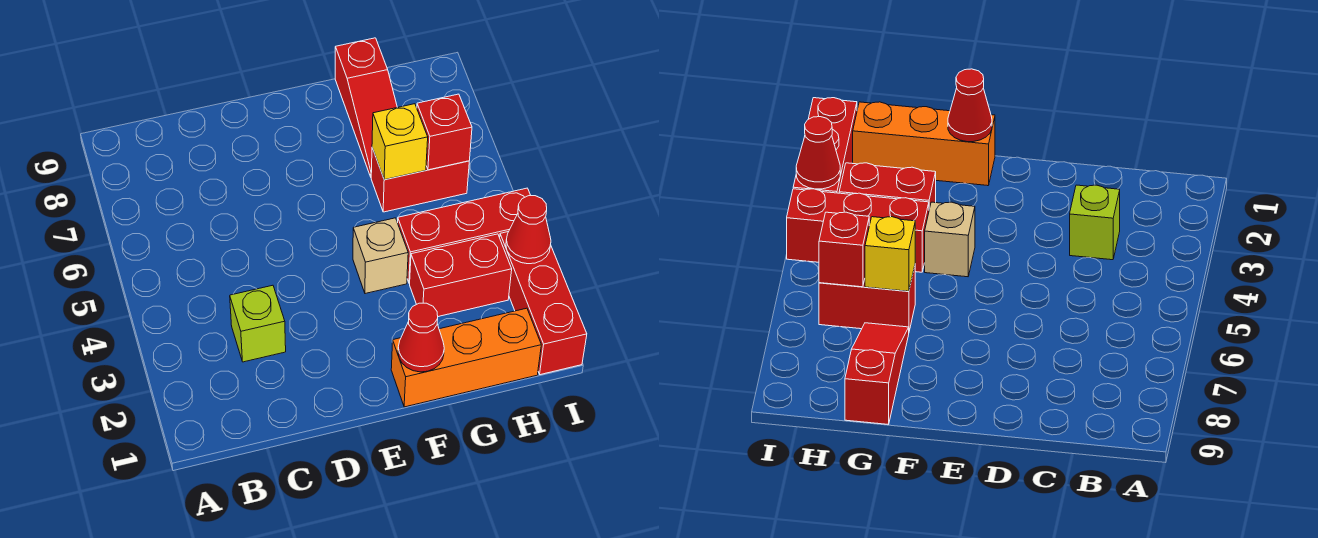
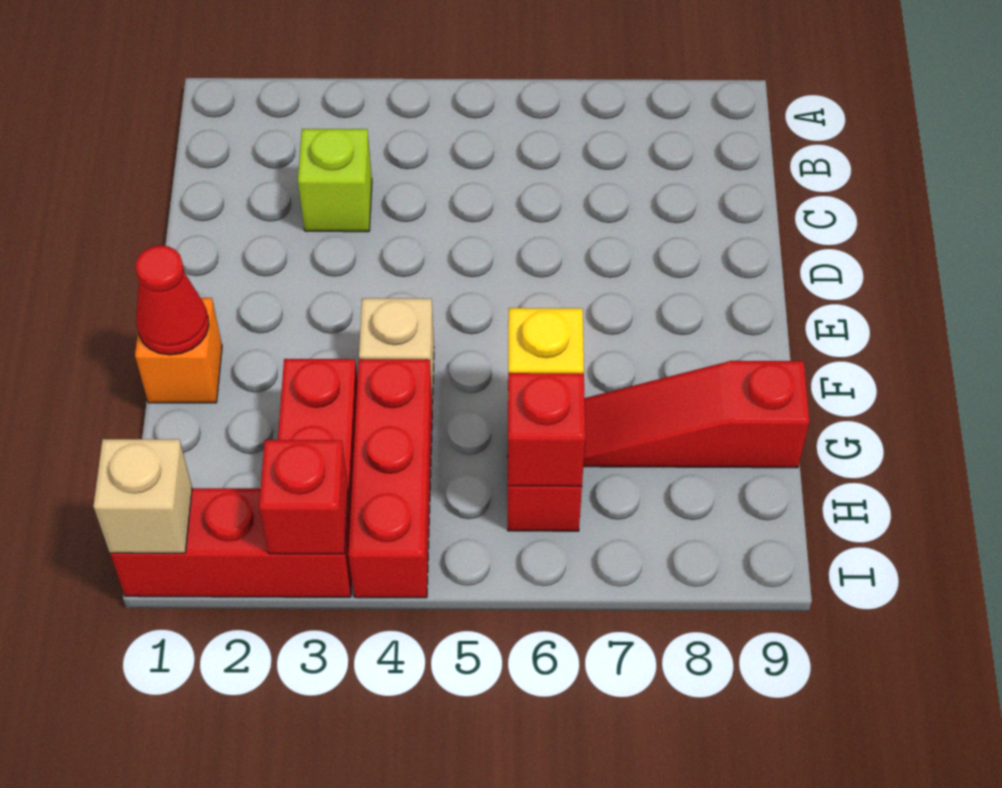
orange 1x3 brick [391,308,541,407] -> orange 1x1 brick [135,298,222,403]
none -> tan 1x1 brick [93,439,192,553]
red 1x1 cone [506,196,551,264] -> red 1x1 brick [259,440,348,554]

